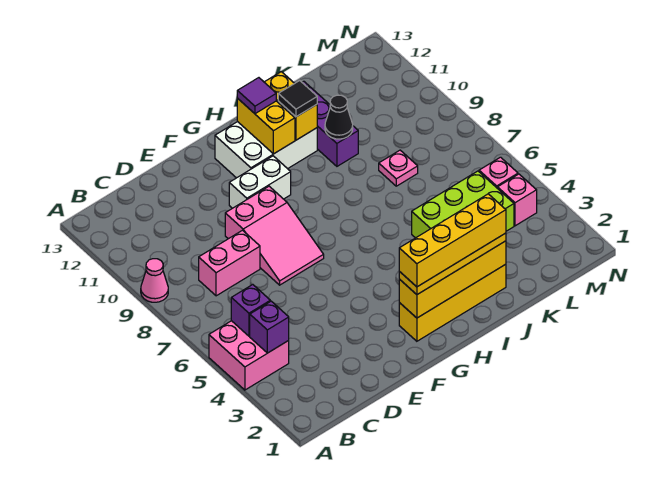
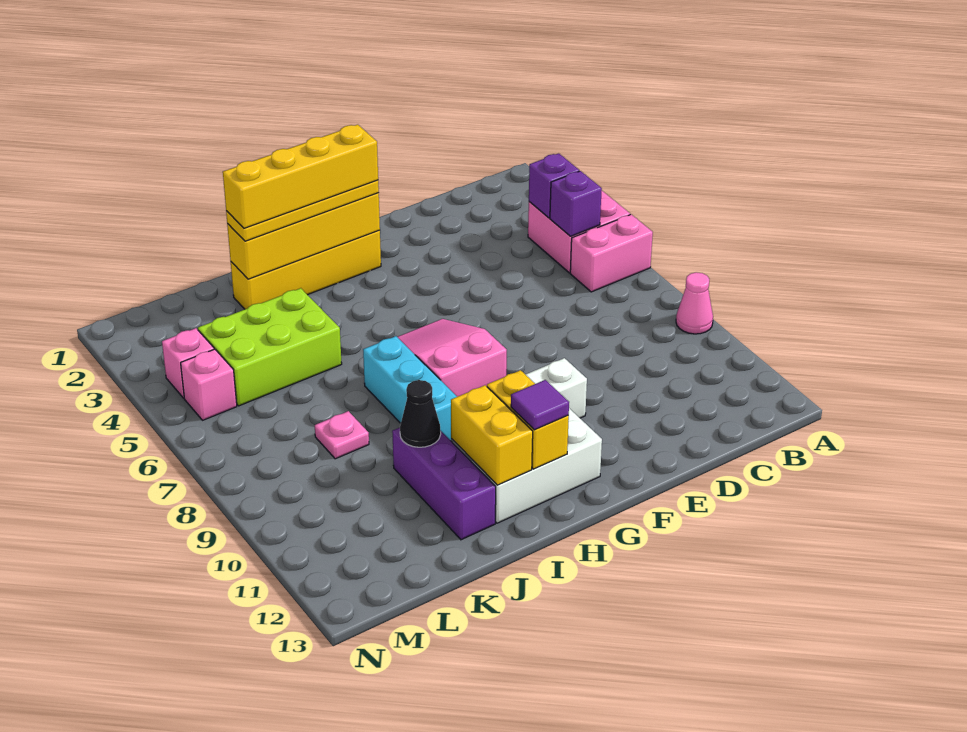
pink 1x2 brick [199,230,260,296] -> pink 1x2 brick moved to [570,214,653,292]
pink 2x3 slope [225,186,324,285] -> pink 2x3 slope moved to [398,319,507,397]
none -> cyan 1x3 brick [363,336,457,440]
black 1x1 tile [278,81,317,117] -> none

